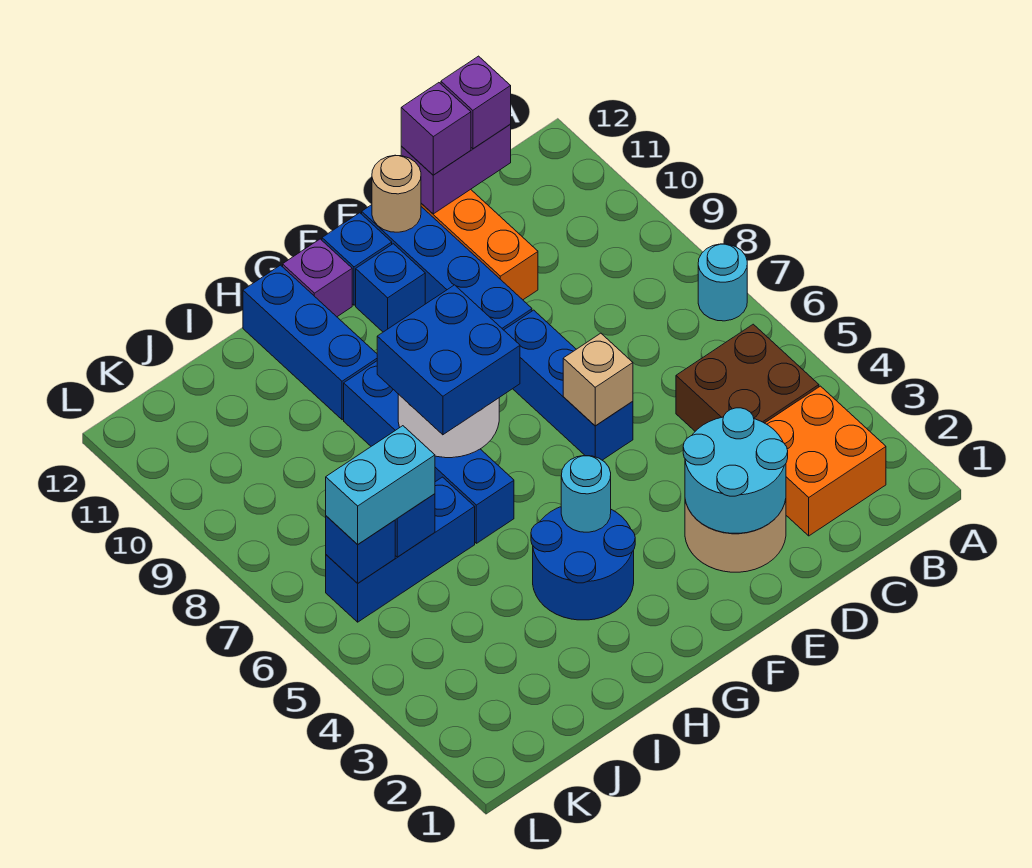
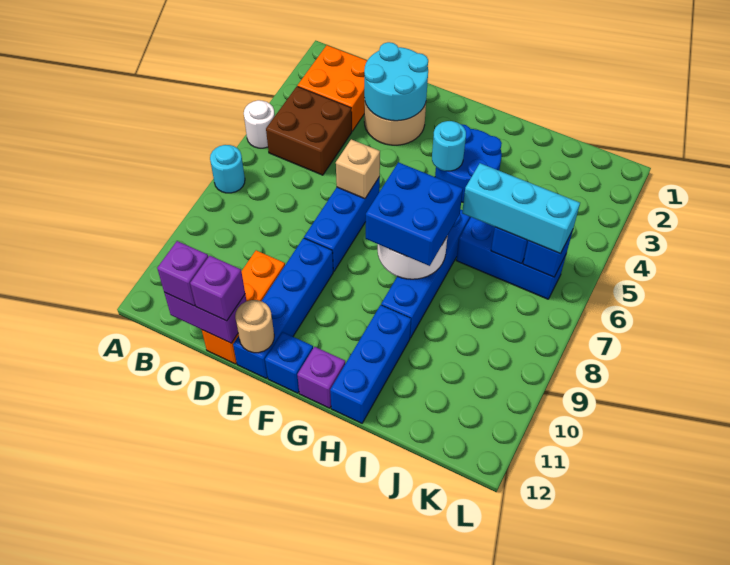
none -> white 1x1 round brick [244,100,275,148]
blue 1x1 brick [356,244,425,332] -> none
cyan 1x2 brick [326,426,435,545] -> cyan 1x3 brick [462,163,580,253]

